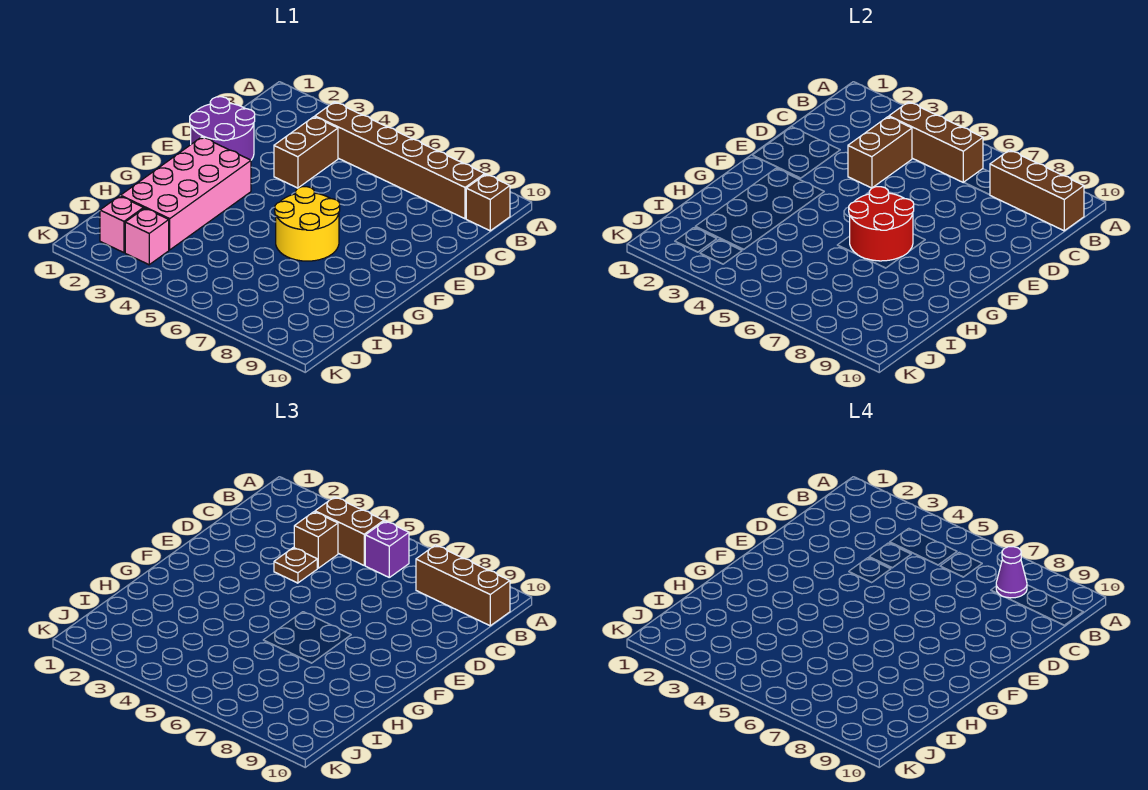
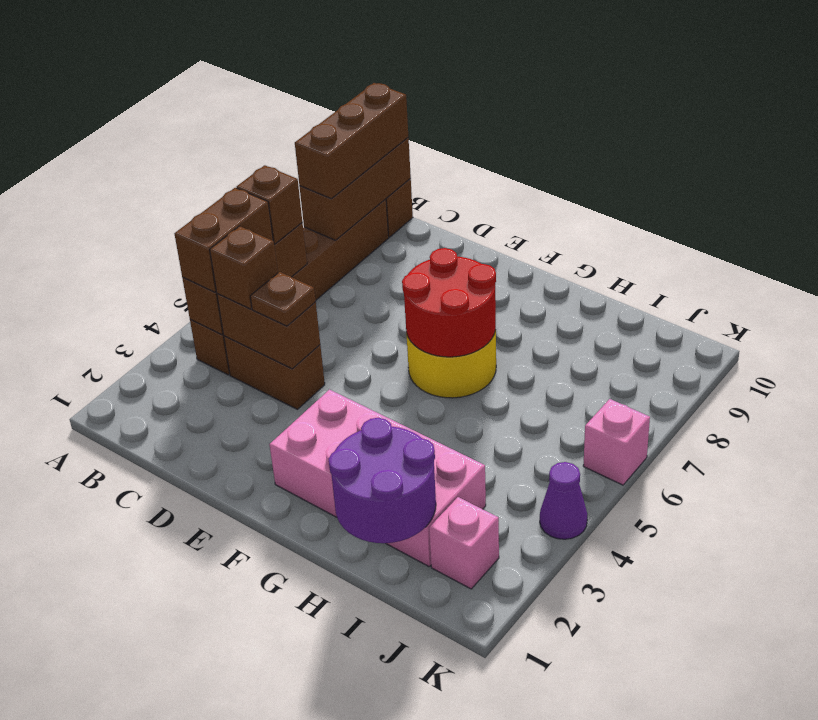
purple 1x1 brick [365,521,409,577] -> brown 1x1 brick [237,165,302,244]
purple 1x1 cone [996,547,1027,598] -> purple 1x1 cone moved to [540,462,587,539]
purple 2x2 round brick [190,97,255,160] -> purple 2x2 round brick moved to [329,418,436,543]
pink 1x1 brick [125,208,169,265] -> pink 1x1 brick moved to [583,399,650,485]

